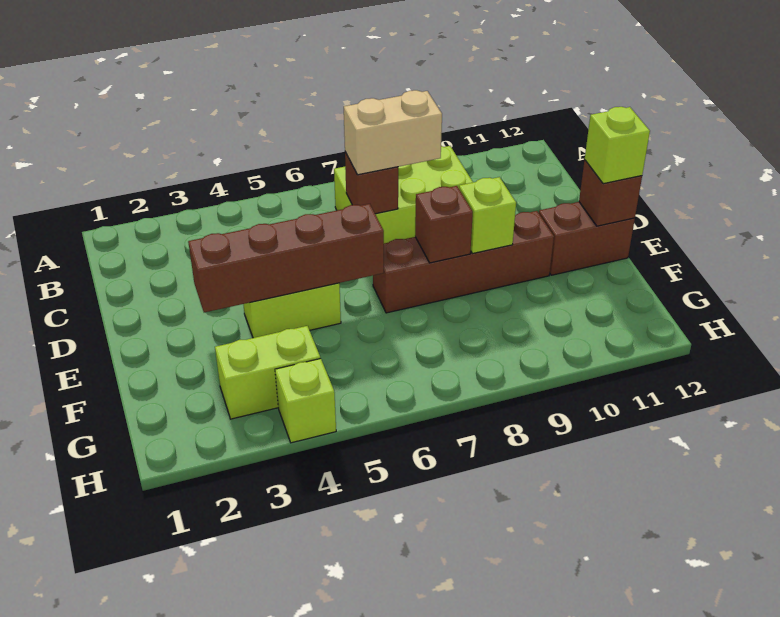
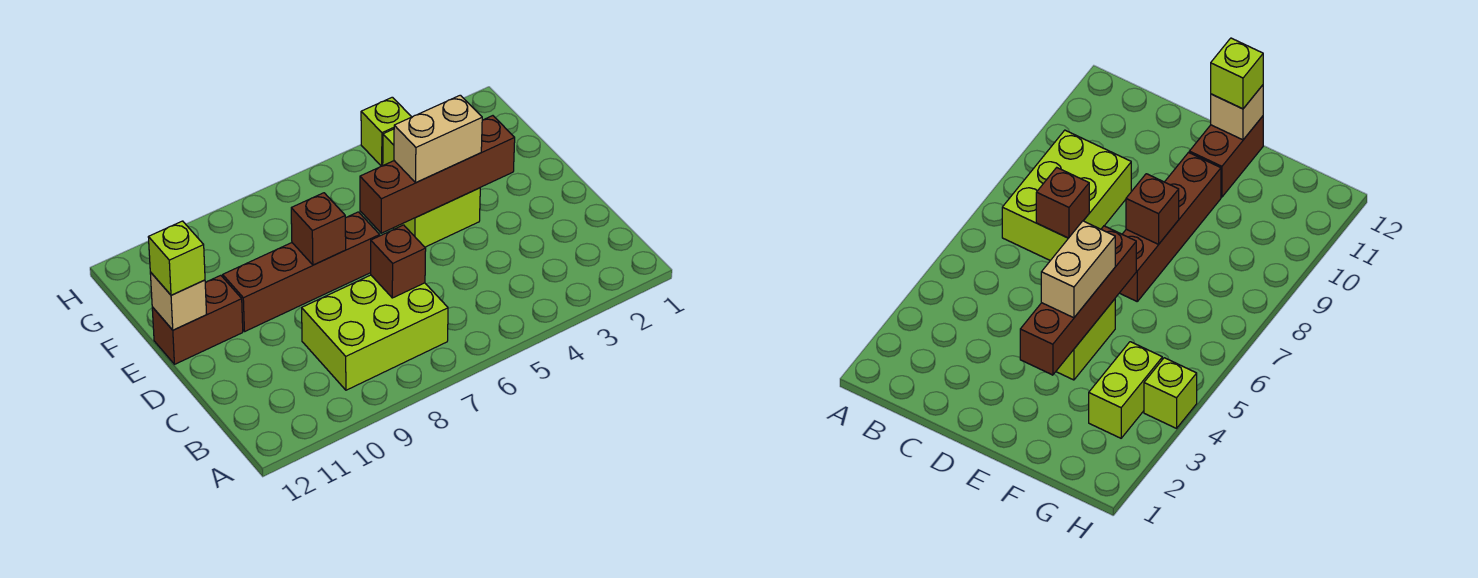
tan 1x2 brick [344,90,442,175] -> tan 1x2 brick moved to [394,95,482,182]
lime 1x1 brick [459,177,516,254] -> none
brown 1x1 brick [579,160,642,226] -> tan 1x1 brick [150,272,206,330]

